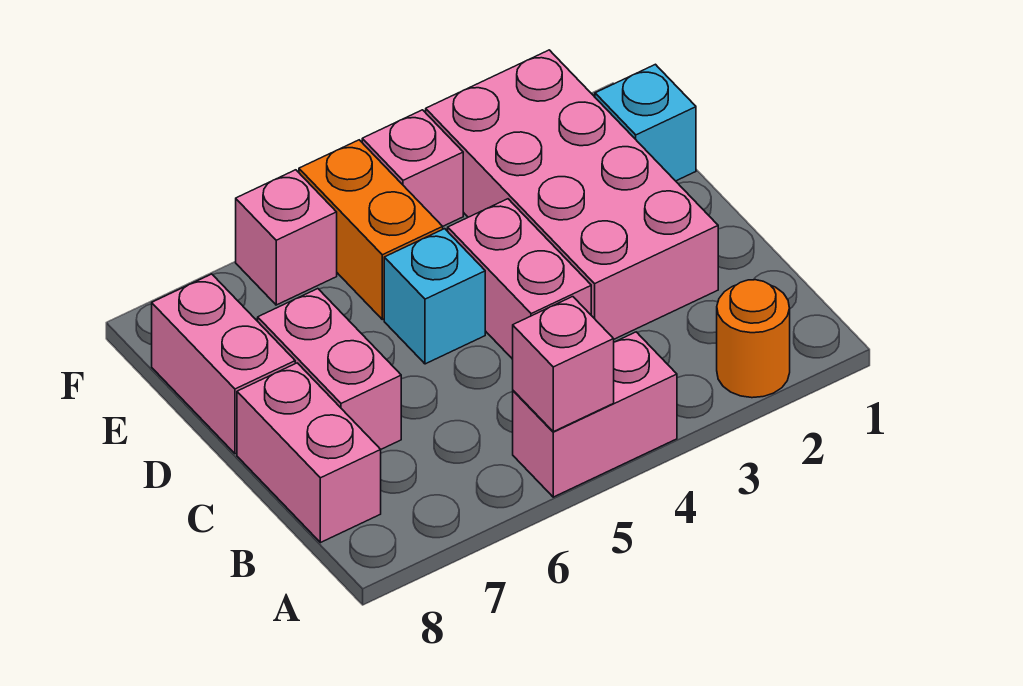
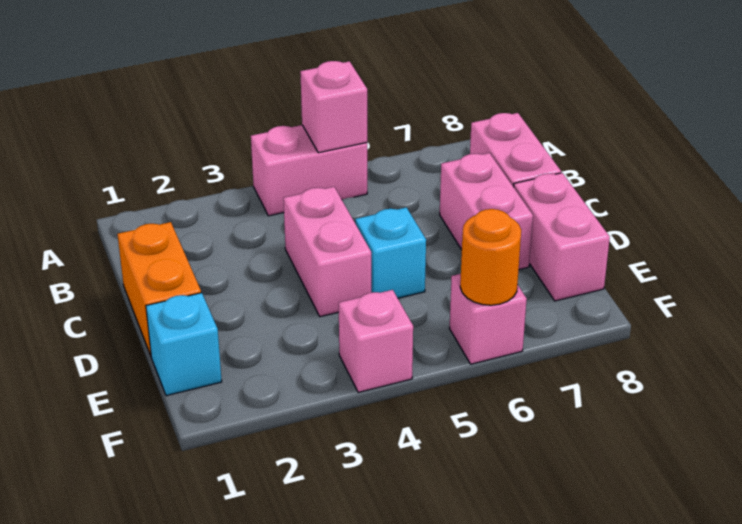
orange 1x1 round brick [717,280,790,398] -> orange 1x1 round brick moved to [460,209,521,305]
pink 2x4 brick [426,50,718,339] -> none
orange 1x2 brick [299,140,443,319] -> orange 1x2 brick moved to [117,222,201,355]

